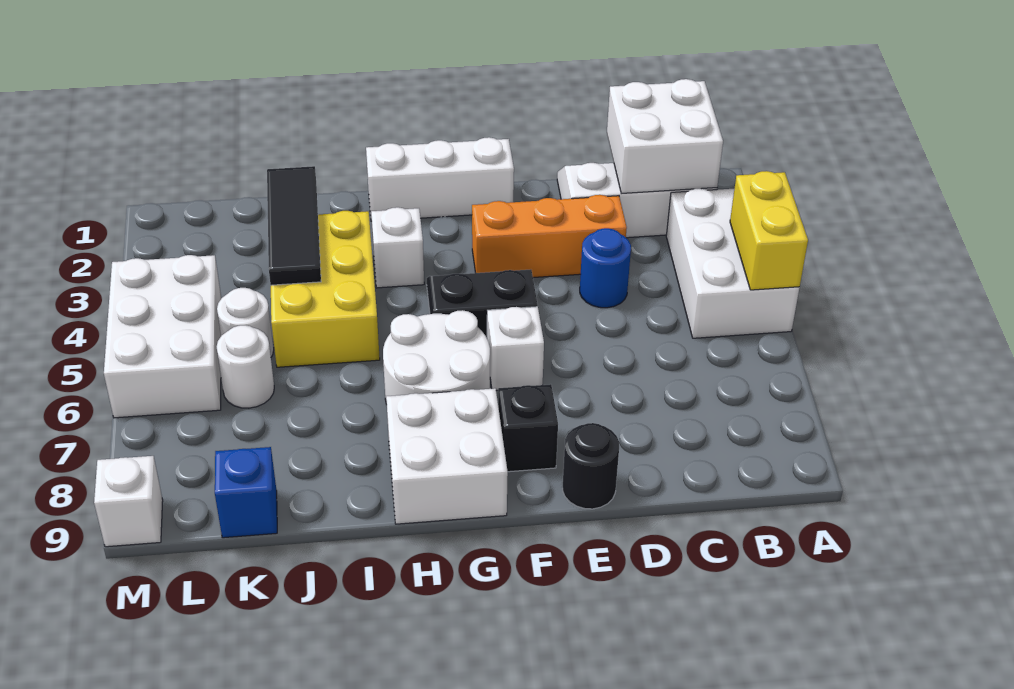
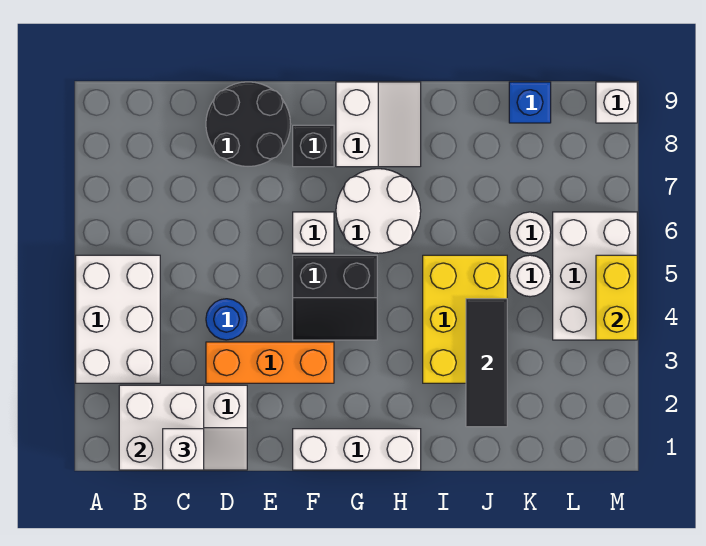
yellow 1x2 brick [730,171,808,290] -> yellow 1x2 brick moved to [596,255,637,340]
black 1x1 round brick [563,423,619,509] -> black 2x2 round brick [206,82,291,166]
white 2x2 brick [386,388,508,524] -> white 2x2 slope [336,82,421,167]
white 1x1 brick [371,207,424,288] -> white 1x1 brick moved to [163,429,204,470]

